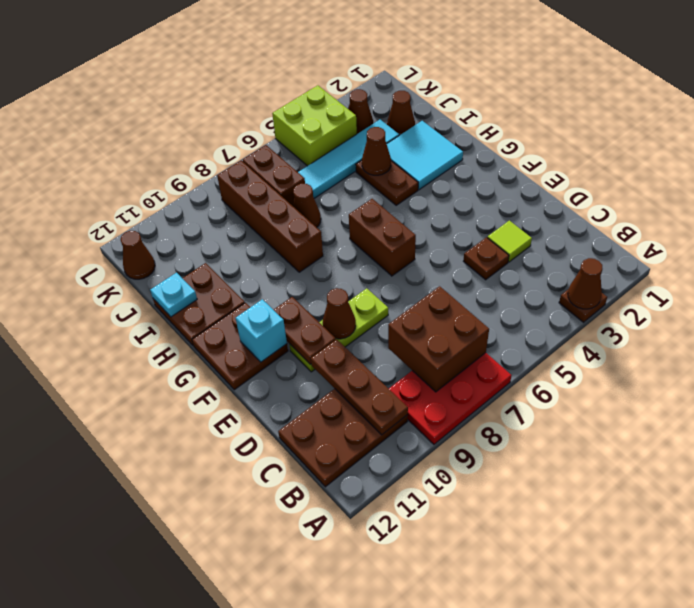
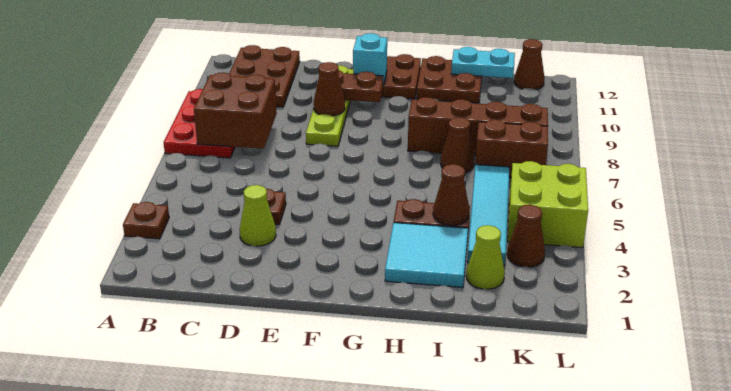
brown 1x1 cone [568,258,602,309] -> none
brown 1x3 plate [311,339,408,435] -> none
lime 1x1 tile [487,221,532,262] -> lime 1x1 cone [240,185,276,246]
lime 1x3 plate [289,288,388,372] -> lime 1x4 plate [306,65,353,146]
brown 1x2 brick [349,199,416,276] -> none
cyan 1x1 plate [150,273,197,317] -> cyan 1x2 plate [451,47,515,78]
brown 1x1 cone [387,91,415,135] -> lime 1x1 cone [466,225,505,289]

